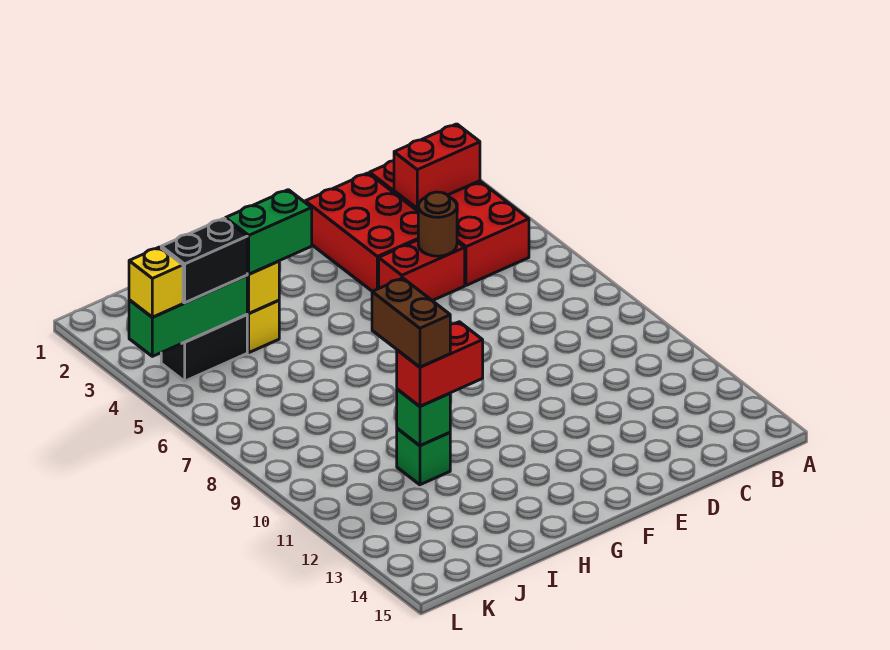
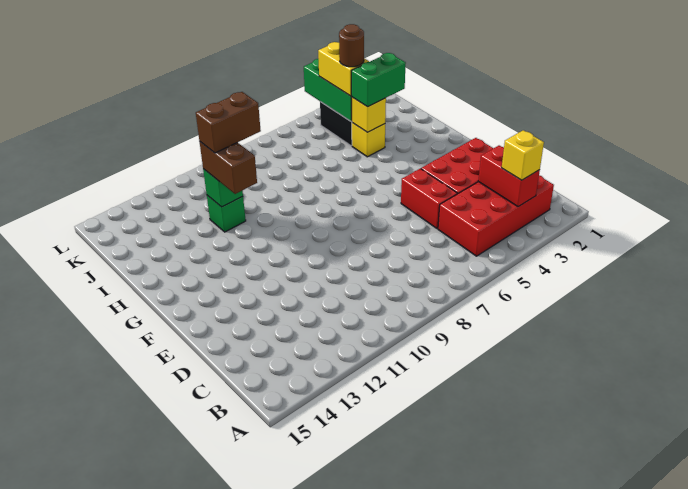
brown 1x1 round brick [418,192,457,256] -> brown 1x1 round brick moved to [339,24,364,67]
green 1x2 brick [226,190,312,274] -> green 1x2 brick turned to [351,53,406,107]
red 1x2 brick [397,322,483,406] -> brown 1x2 brick [200,142,257,194]
black 1x2 brick [161,218,247,303] -> yellow 1x2 brick [318,42,369,96]
yellow 1x1 brick [129,247,183,317] -> yellow 1x1 brick moved to [502,130,544,180]

